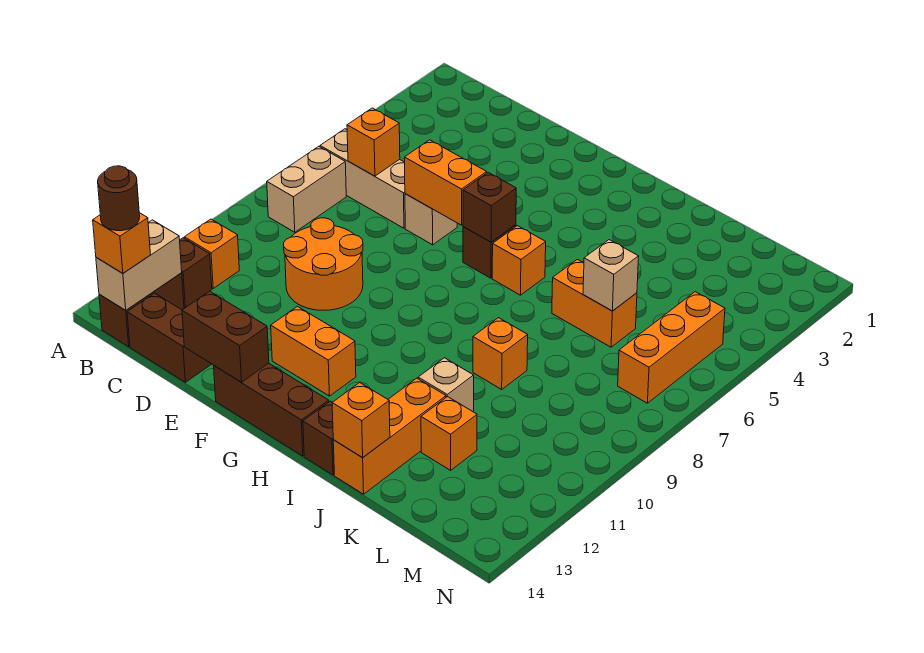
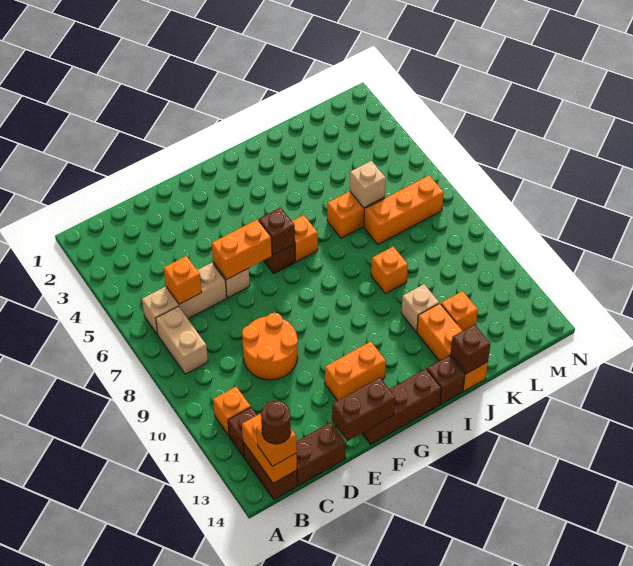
tan 1x2 brick [96,220,182,310] -> orange 1x2 brick [242,413,297,483]
orange 1x1 brick [332,382,390,458] -> brown 1x1 brick [450,324,490,374]
orange 1x3 brick [618,292,725,403] -> orange 1x3 brick turned to [364,175,444,245]

